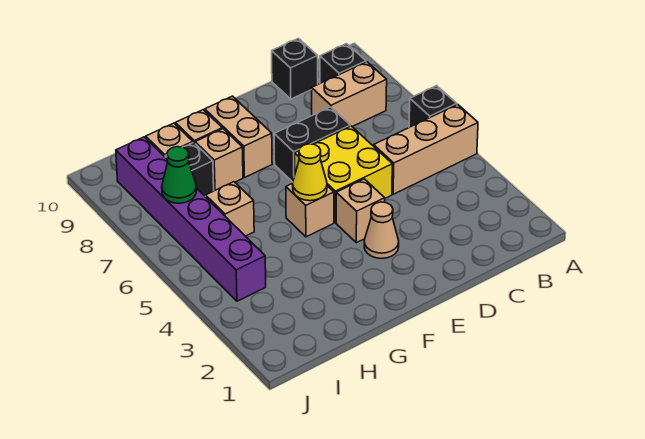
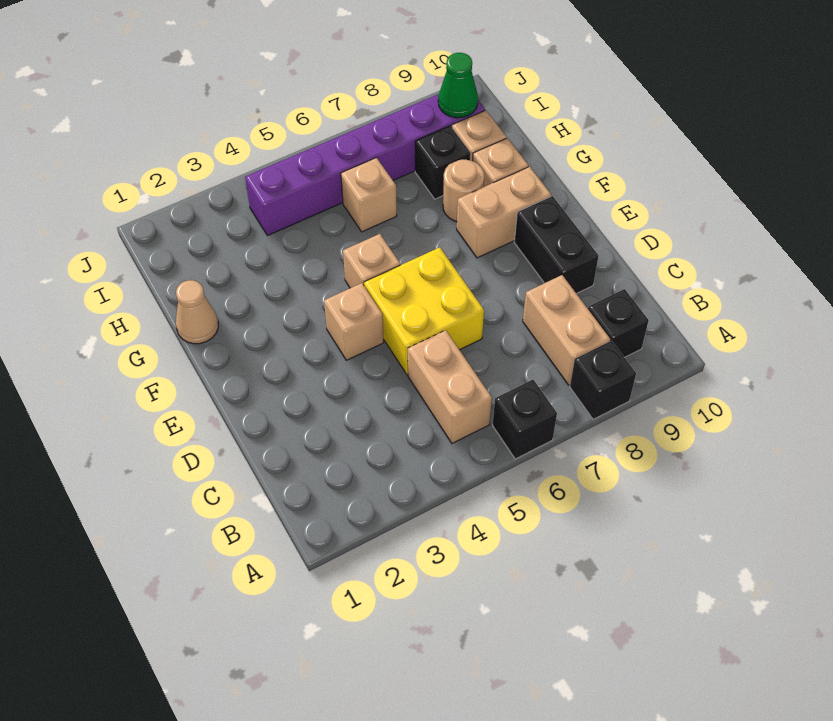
tan 1x3 brick [374,104,478,194] -> tan 1x2 brick [408,330,492,443]
black 1x1 brick [272,38,318,99] -> black 1x1 brick moved to [570,341,636,419]
black 1x2 brick [274,107,350,182] -> black 1x2 brick moved to [514,196,598,294]
tan 1x1 cone [364,202,399,258] -> tan 1x1 cone moved to [176,280,218,344]
yellow 1x1 cone [293,144,327,201] -> none
tan 1x1 brick [195,129,243,191] -> tan 1x1 round brick [443,160,484,222]
green 1x1 cone [162,147,196,203] -> green 1x1 cone moved to [438,53,478,118]

